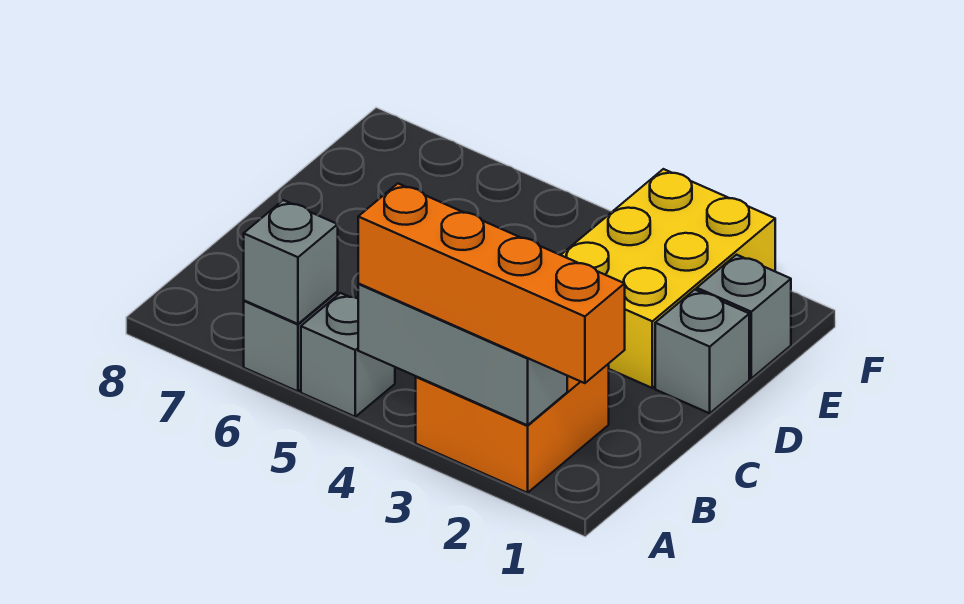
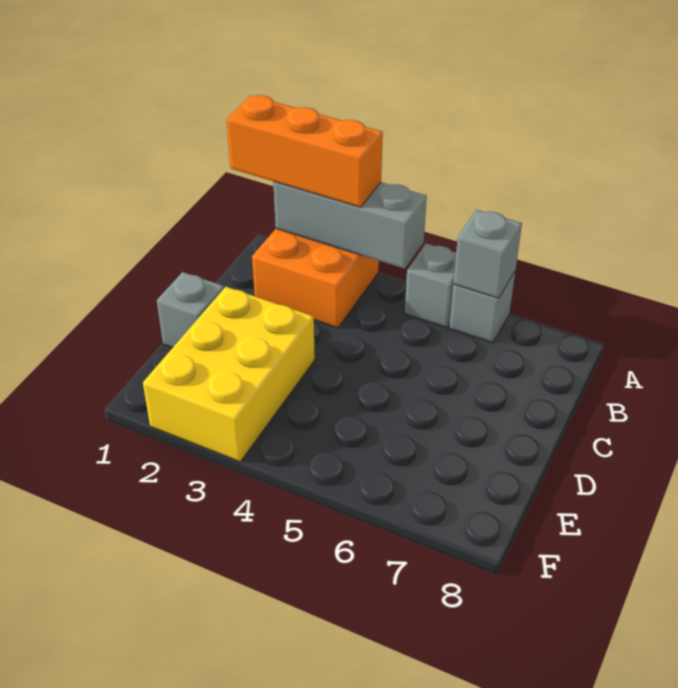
orange 1x4 brick [358,184,625,383] -> orange 1x3 brick [227,95,383,207]
grey 1x1 brick [697,255,791,378] -> none

